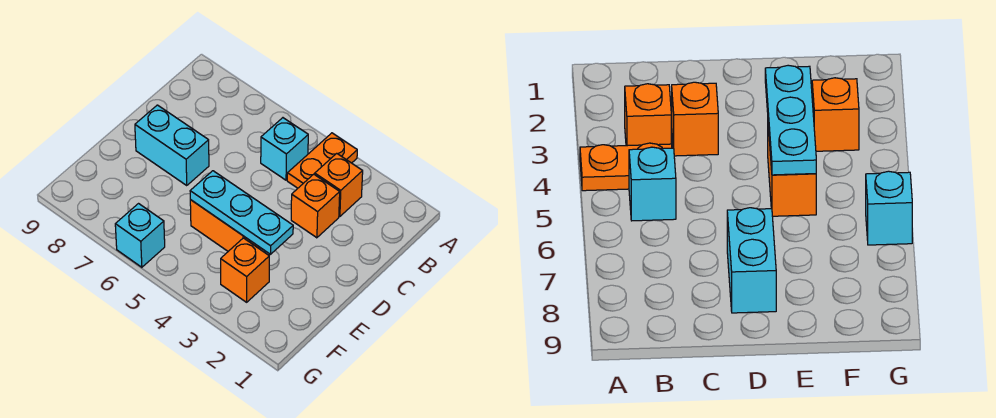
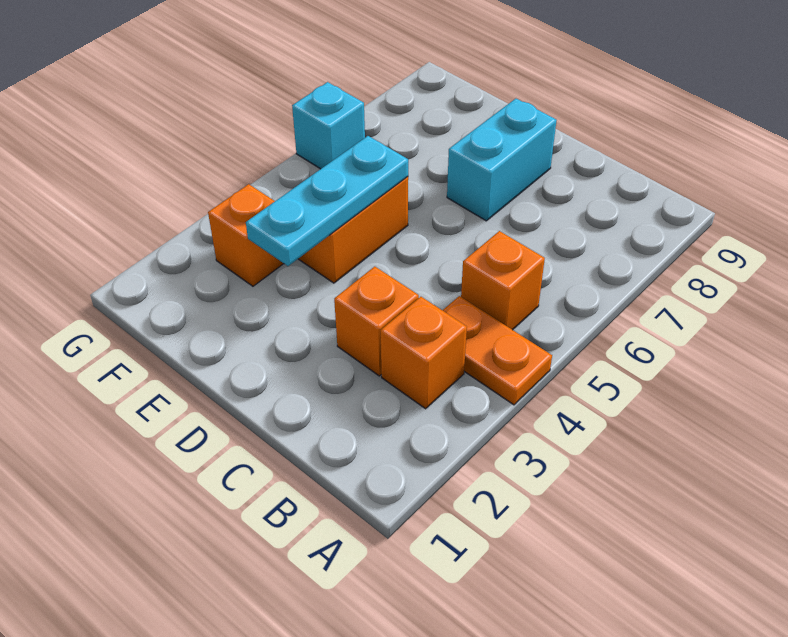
cyan 1x1 brick [261,118,308,180] -> orange 1x1 brick [461,231,545,330]

